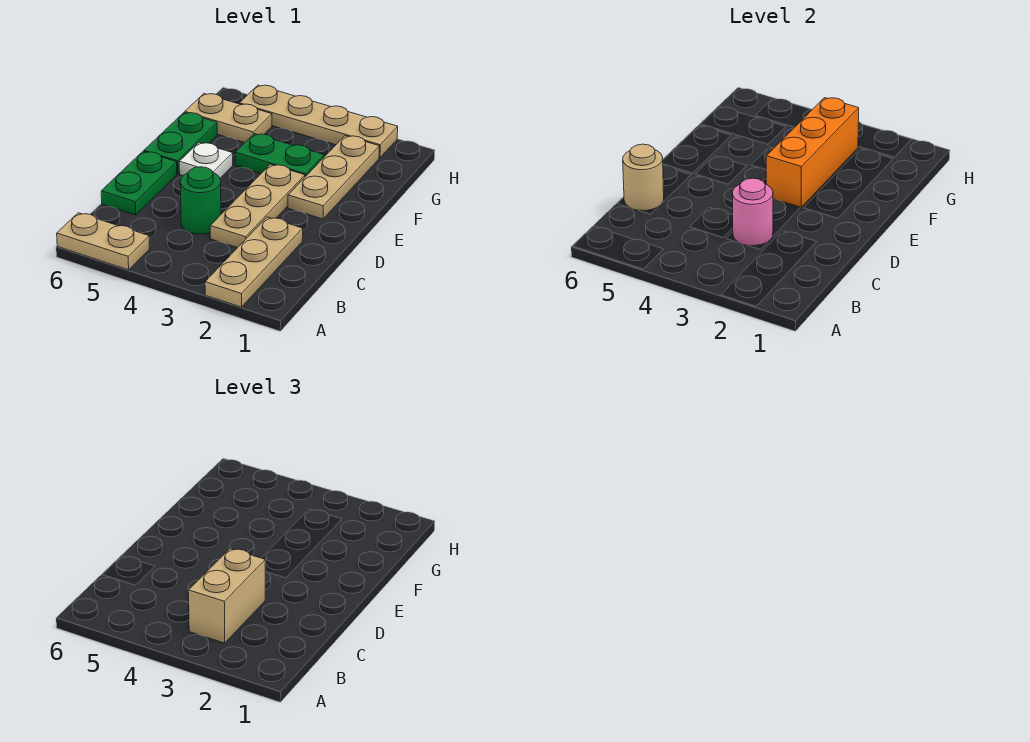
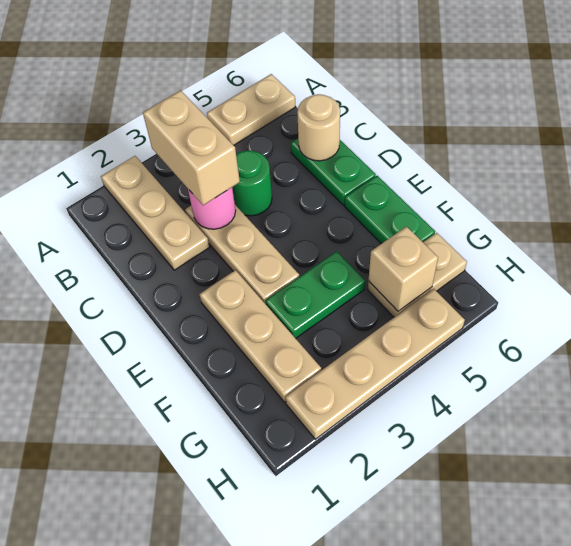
orange 1x3 brick [766,98,859,208] -> none
white 1x1 plate [179,143,233,178] -> none
none -> tan 1x1 brick [369,227,438,311]

